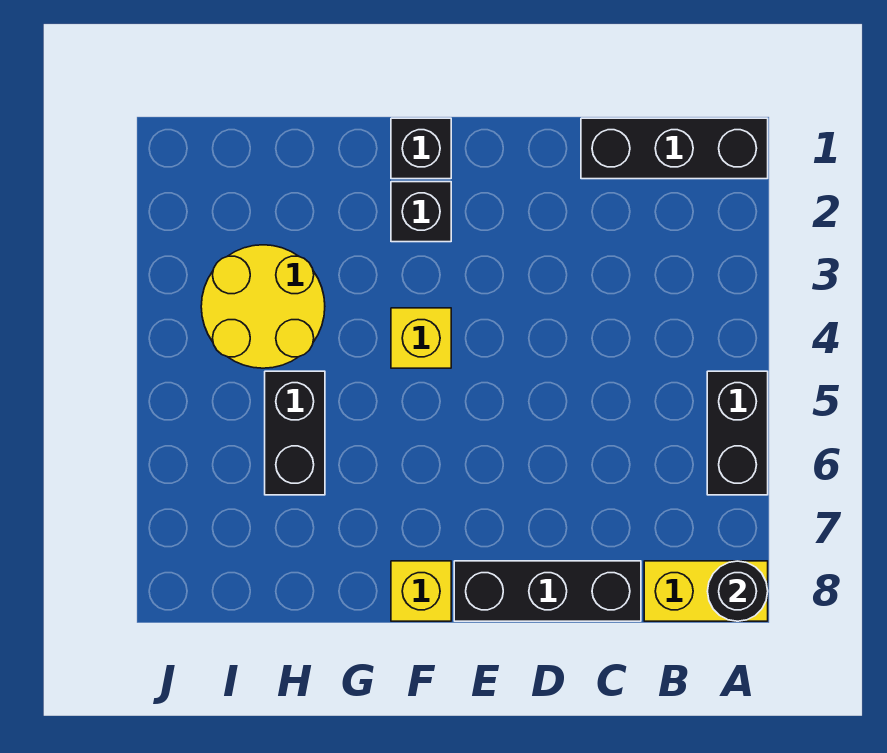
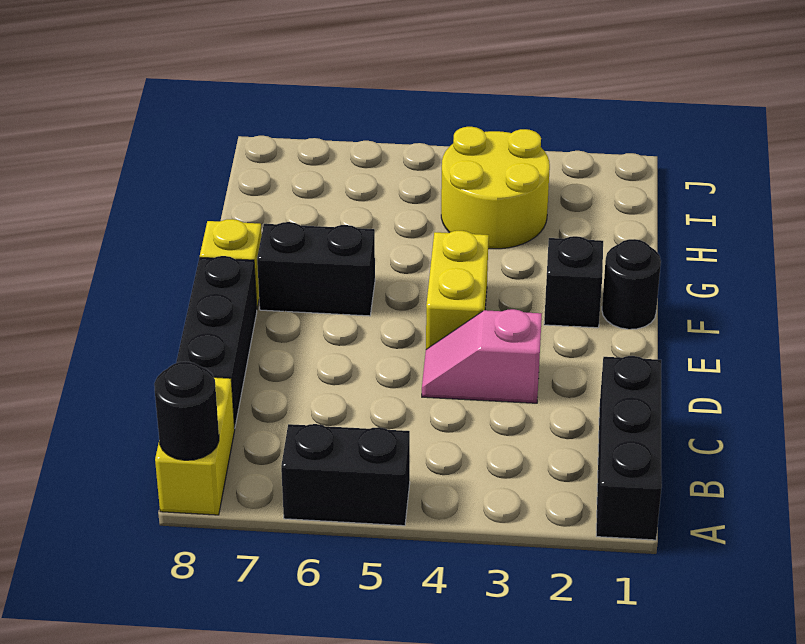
none -> pink 1x2 slope [422,309,542,403]
black 1x1 brick [391,118,451,179] -> black 1x1 round brick [602,239,661,329]
yellow 1x1 brick [391,308,451,368] -> yellow 1x2 brick [426,231,489,349]
black 1x2 brick [265,371,325,495] -> black 1x2 brick moved to [257,222,375,316]

